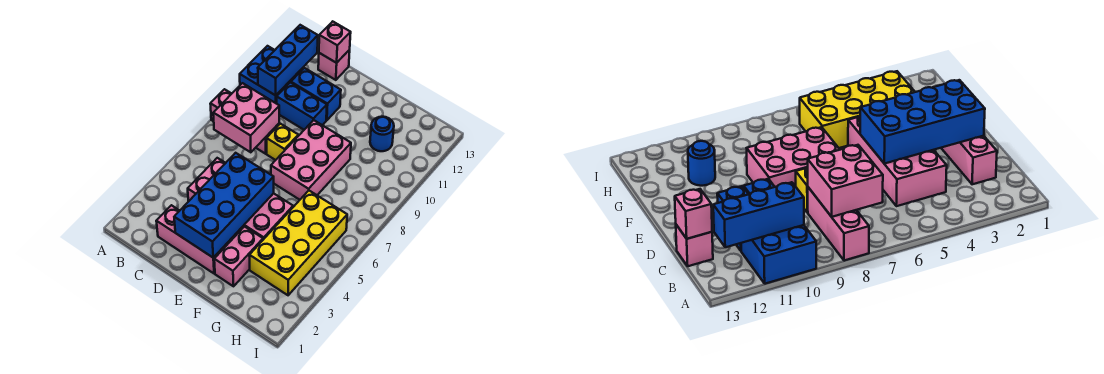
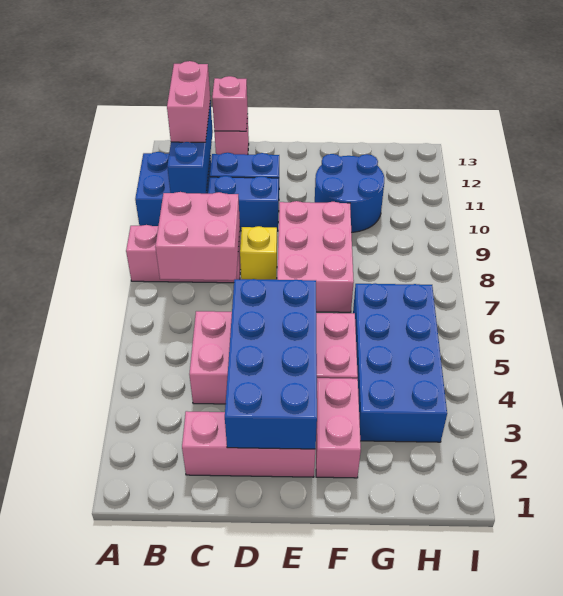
none -> pink 1x2 brick [167,61,210,142]
yellow 2x4 brick [249,191,347,295] -> blue 2x4 brick [353,283,447,442]
blue 1x1 round brick [370,117,394,151] -> blue 2x2 round brick [315,154,384,232]

